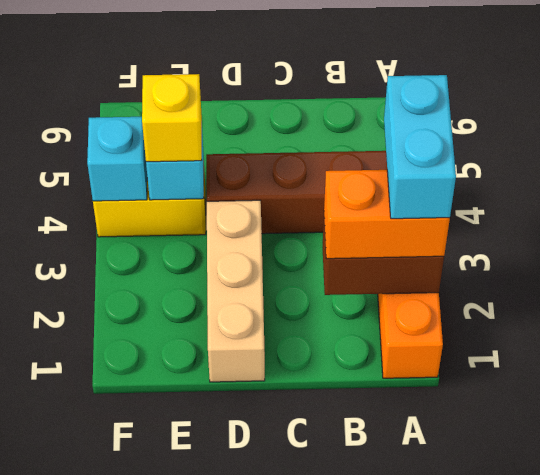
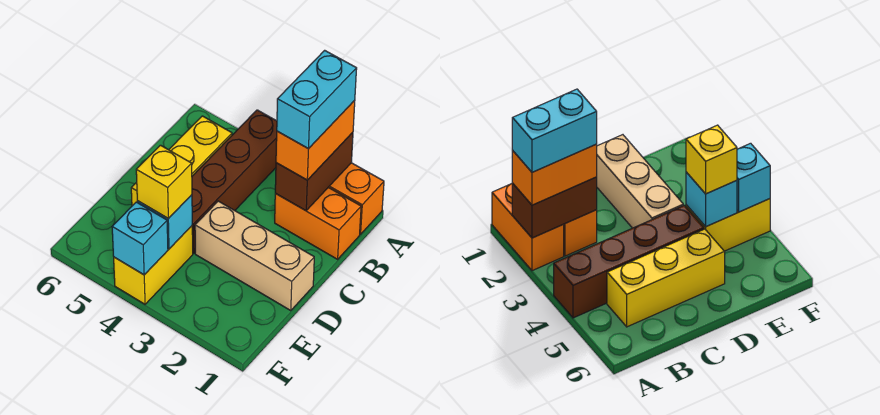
cyan 1x2 brick [384,75,456,219] -> cyan 1x2 brick turned to [277,50,357,149]
none -> orange 1x2 brick [275,187,361,259]
none -> yellow 1x3 brick [131,116,232,206]

